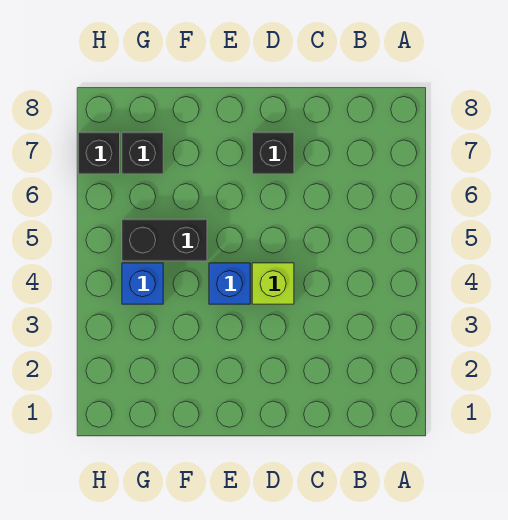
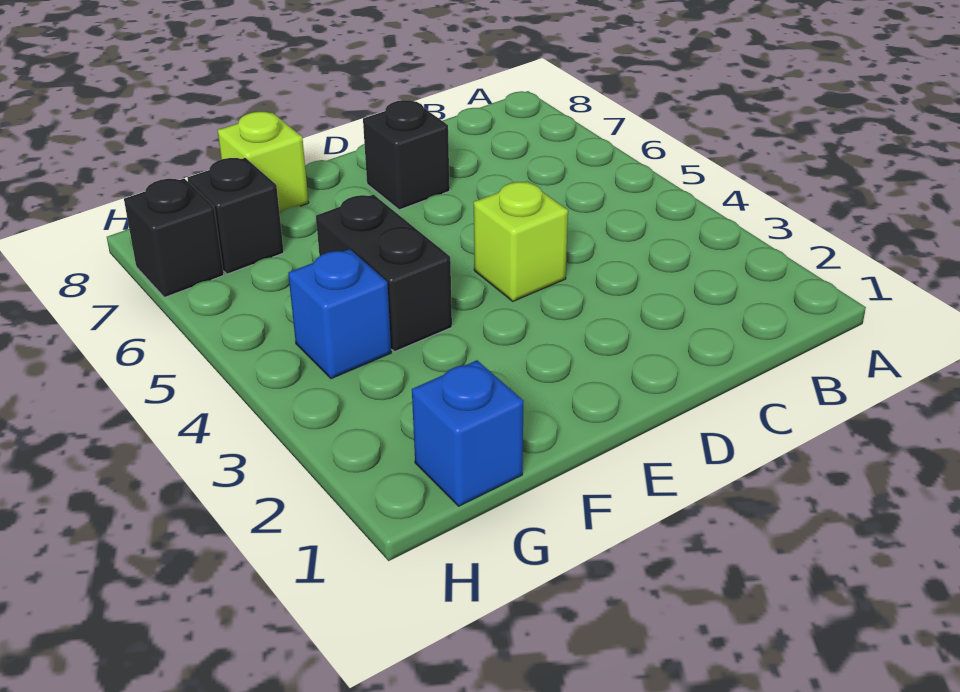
blue 1x1 brick [209,263,250,304] -> blue 1x1 brick moved to [412,360,524,506]
black 1x2 brick [122,219,207,261] -> black 1x2 brick turned to [316,195,452,352]
none -> lime 1x1 brick [218,112,309,213]

